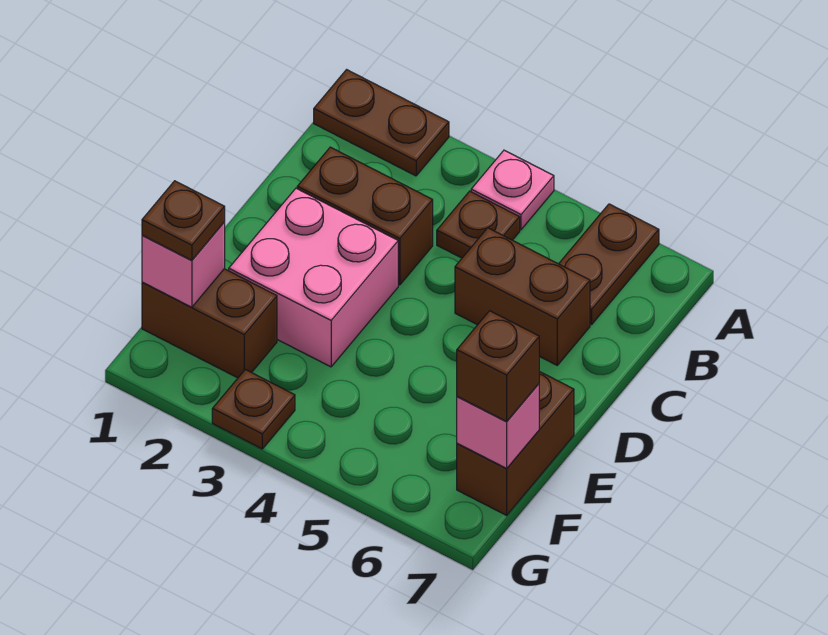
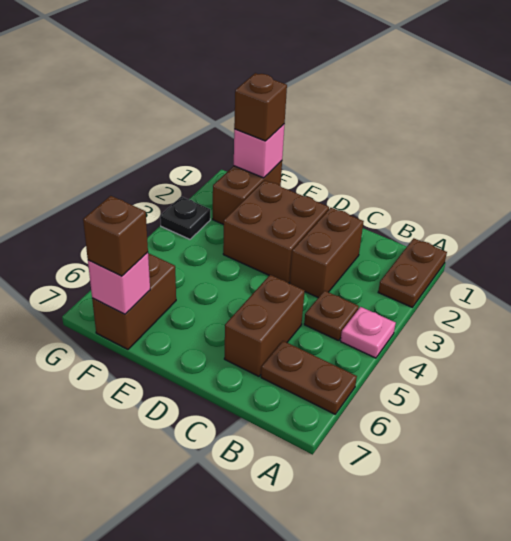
pink 2x2 brick [229,188,398,367] -> brown 2x2 brick [223,180,329,283]
brown 1x2 brick [457,372,574,515] -> brown 1x2 brick turned to [92,253,176,349]
brown 1x1 plate [142,181,225,261] -> brown 1x1 brick [234,73,287,141]
brown 1x1 plate [212,370,295,449] -> black 1x1 plate [160,197,210,239]

